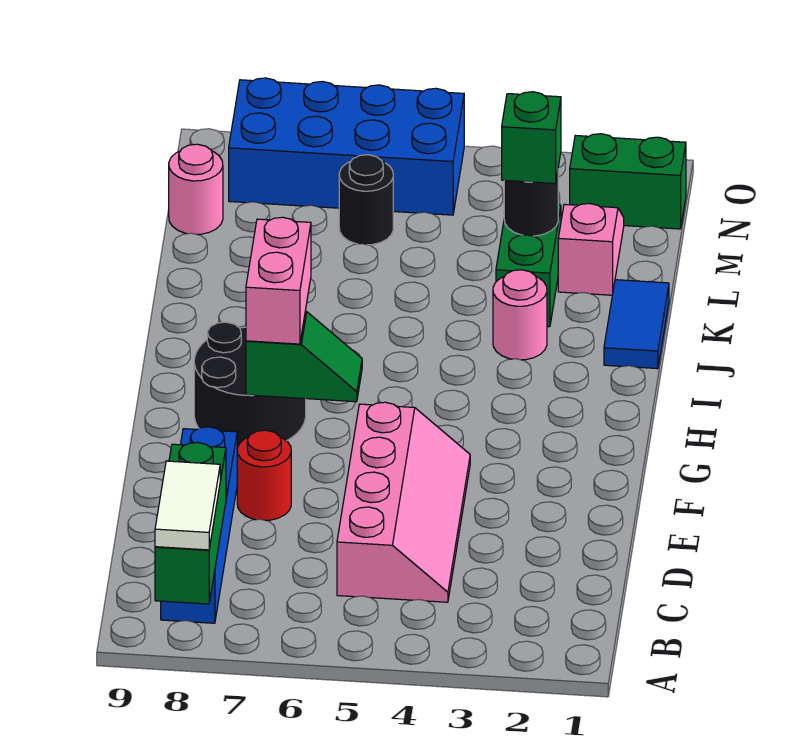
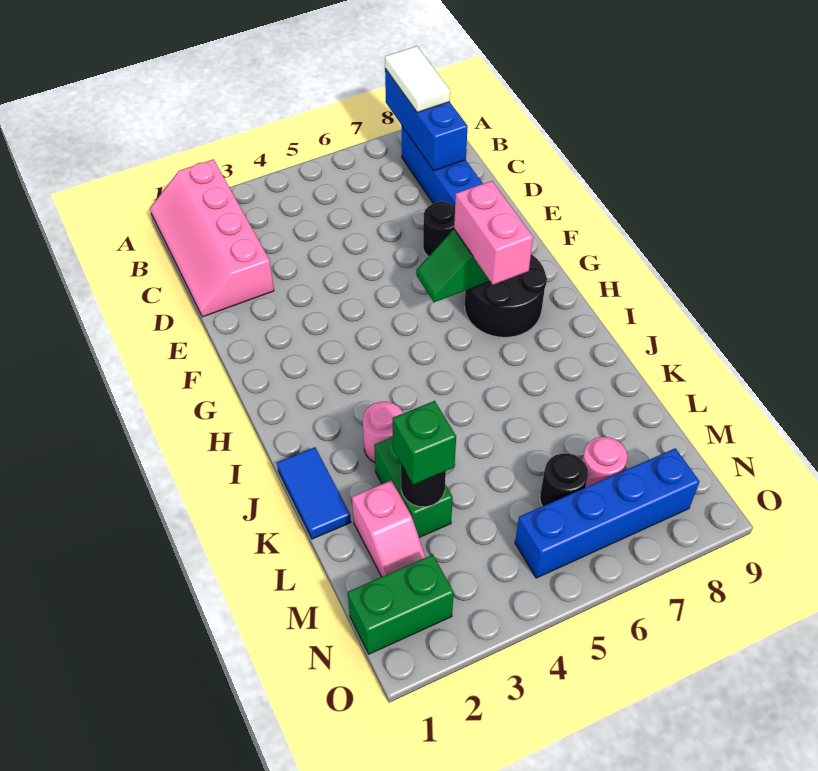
green 1x3 brick [155,442,226,604] -> blue 1x3 brick [385,69,468,171]
pink 2x4 slope [337,402,470,602] -> pink 2x4 slope moved to [150,159,274,317]
red 1x1 round brick [237,430,291,520] -> black 1x1 round brick [423,201,455,256]
pink 1x1 round brick [169,144,223,234] -> pink 1x1 round brick moved to [582,437,627,487]
blue 2x4 brick [229,78,464,215] -> blue 1x4 brick [515,448,700,578]

